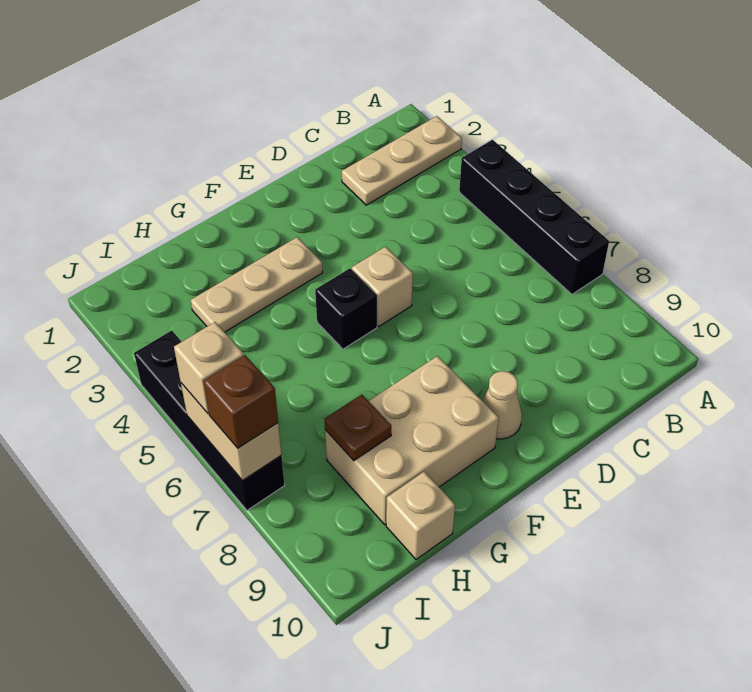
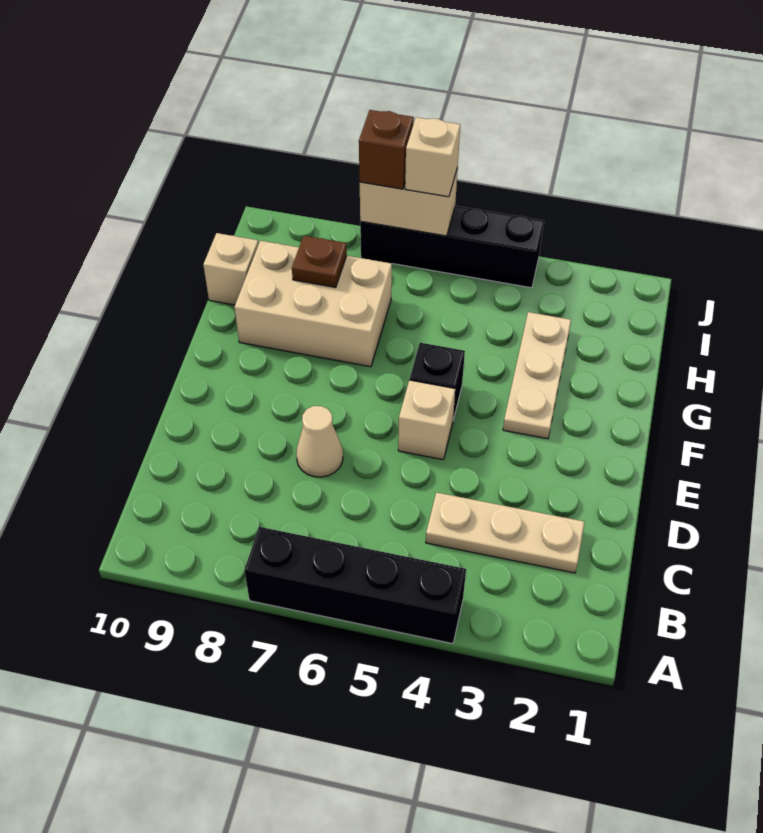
tan 1x3 plate [342,116,462,205] -> tan 1x3 plate turned to [426,492,585,573]
tan 1x1 cone [482,371,522,439] -> tan 1x1 cone moved to [296,406,343,477]
tan 2x3 brick [325,356,499,525] -> tan 2x3 brick turned to [234,241,392,367]

